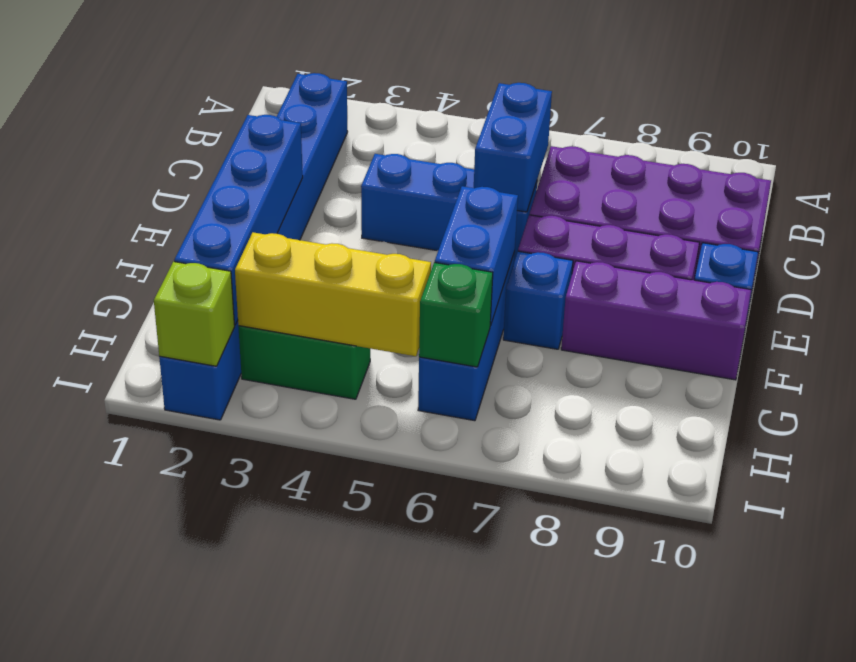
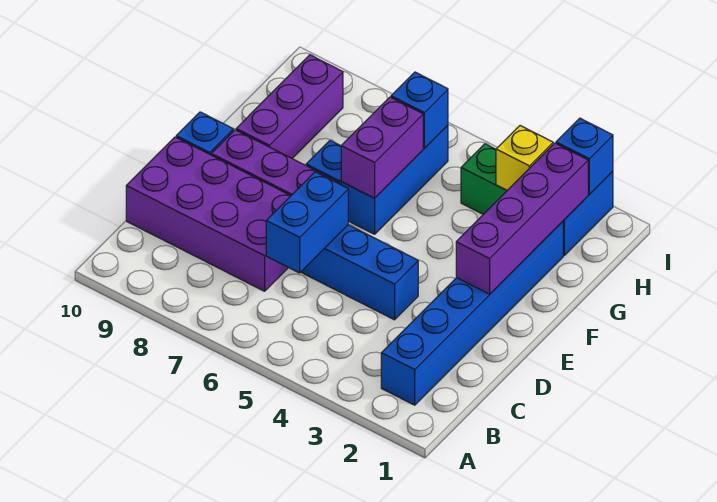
blue 1x4 brick [174,115,303,325] -> purple 1x4 brick [456,143,588,294]
blue 1x2 brick [435,186,518,325] -> purple 1x2 brick [341,97,423,198]
purple 1x3 brick [561,261,751,380] -> purple 1x3 brick turned to [236,55,343,158]
yellow 1x3 brick [235,232,431,356] -> yellow 1x1 brick [496,126,553,190]
green 1x1 brick [419,262,493,367] -> blue 1x1 brick [391,72,448,148]
lime 1x1 brick [154,262,235,366] -> blue 1x1 brick [556,118,613,194]

